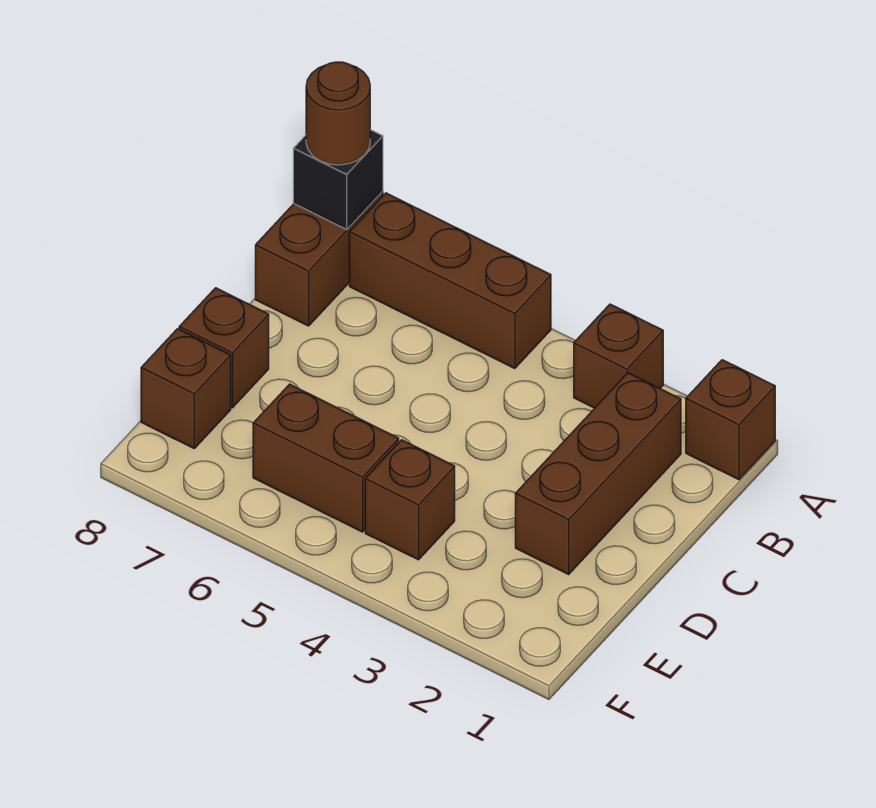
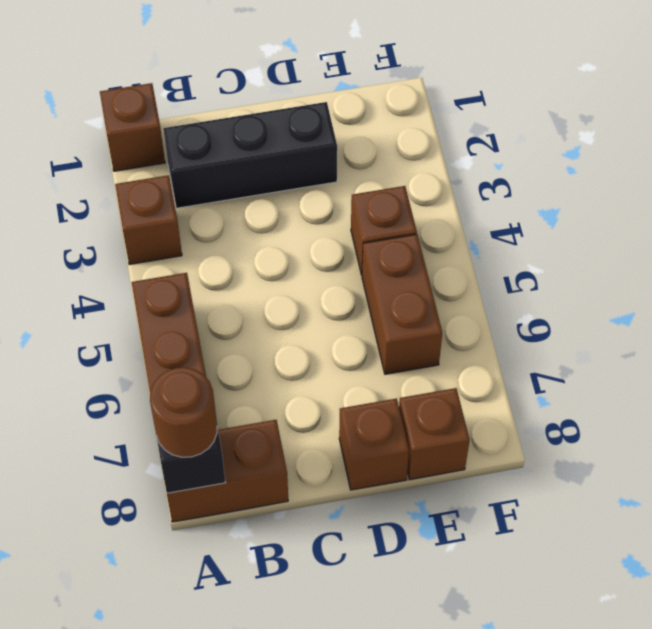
brown 1x3 brick [515,373,681,574] -> black 1x3 brick [163,102,337,208]

